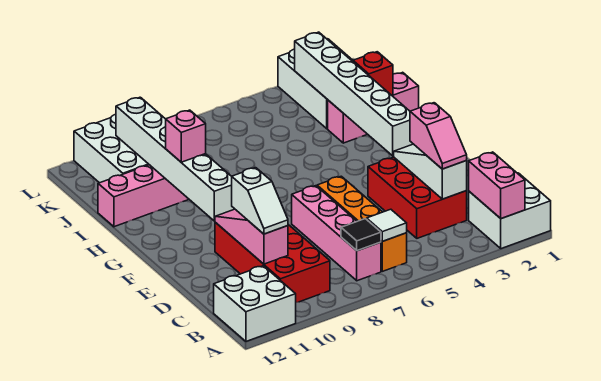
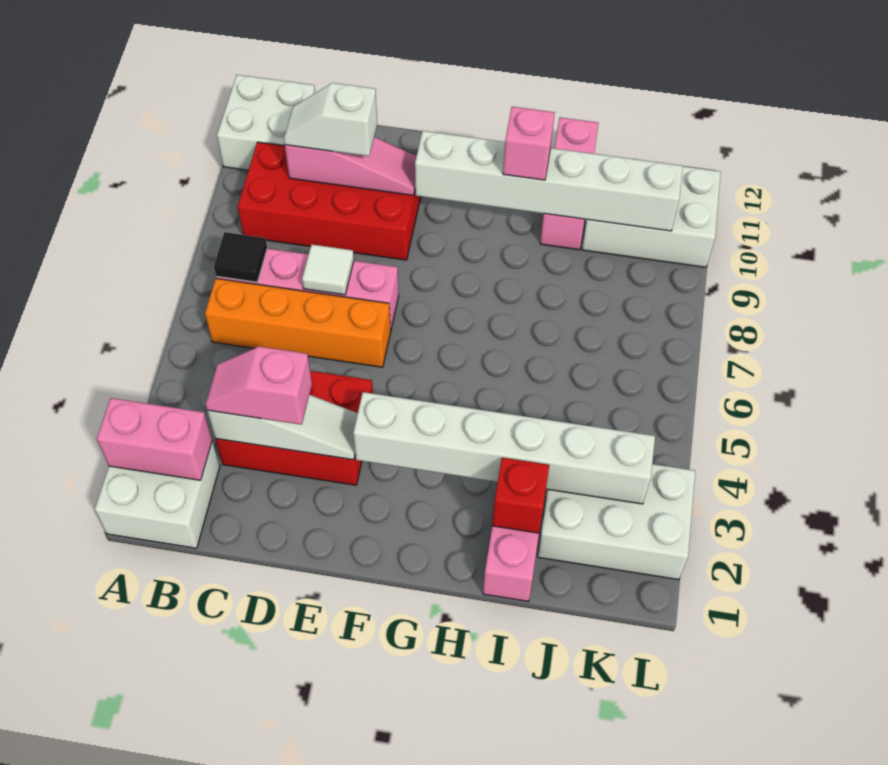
white 1x1 tile [367,209,407,241] -> white 1x1 tile moved to [302,244,354,295]

